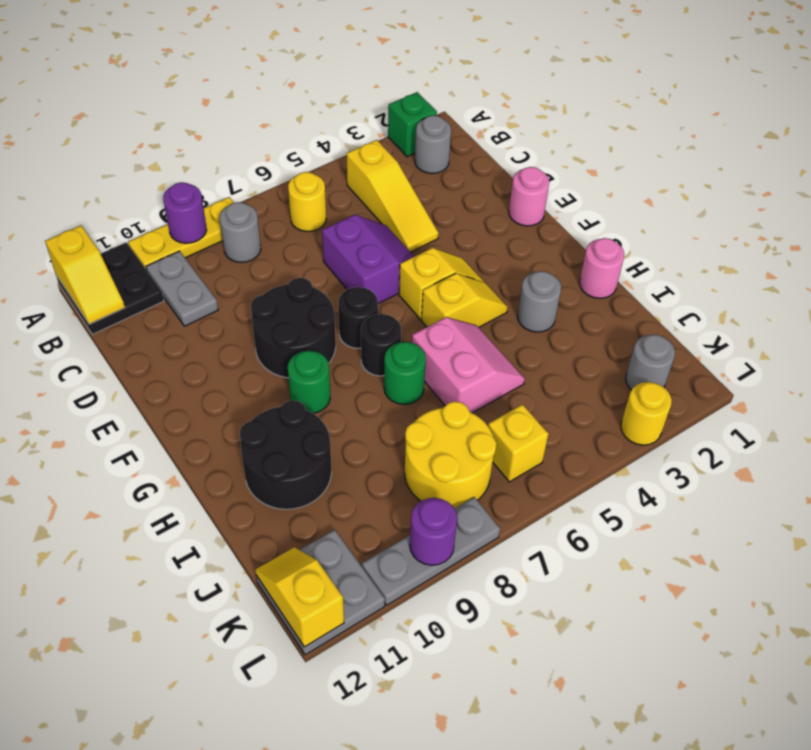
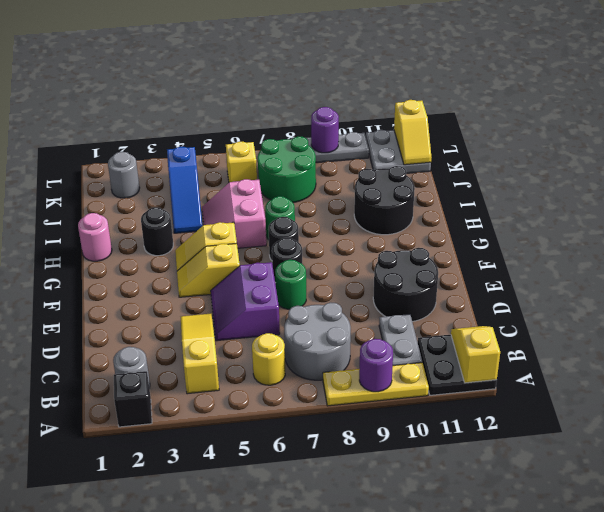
green 1x1 brick [388,92,437,157] -> black 1x1 brick [114,371,152,427]
grey 1x1 round brick [220,202,261,262] -> grey 2x2 round brick [284,302,351,380]
pink 1x1 round brick [509,167,549,226] -> none
black 2x2 round brick [251,278,336,378] -> black 2x2 round brick moved to [373,248,438,321]
green 1x1 round brick [288,351,330,413] -> green 1x1 round brick moved to [275,260,306,309]
grey 1x1 round brick [517,271,561,332] -> black 1x1 round brick [141,207,173,256]
none -> blue 1x3 slope [167,147,203,233]
yellow 2x2 round brick [405,401,497,509] -> green 2x2 round brick [258,137,316,203]
yellow 1x1 round brick [621,382,672,445] -> none

